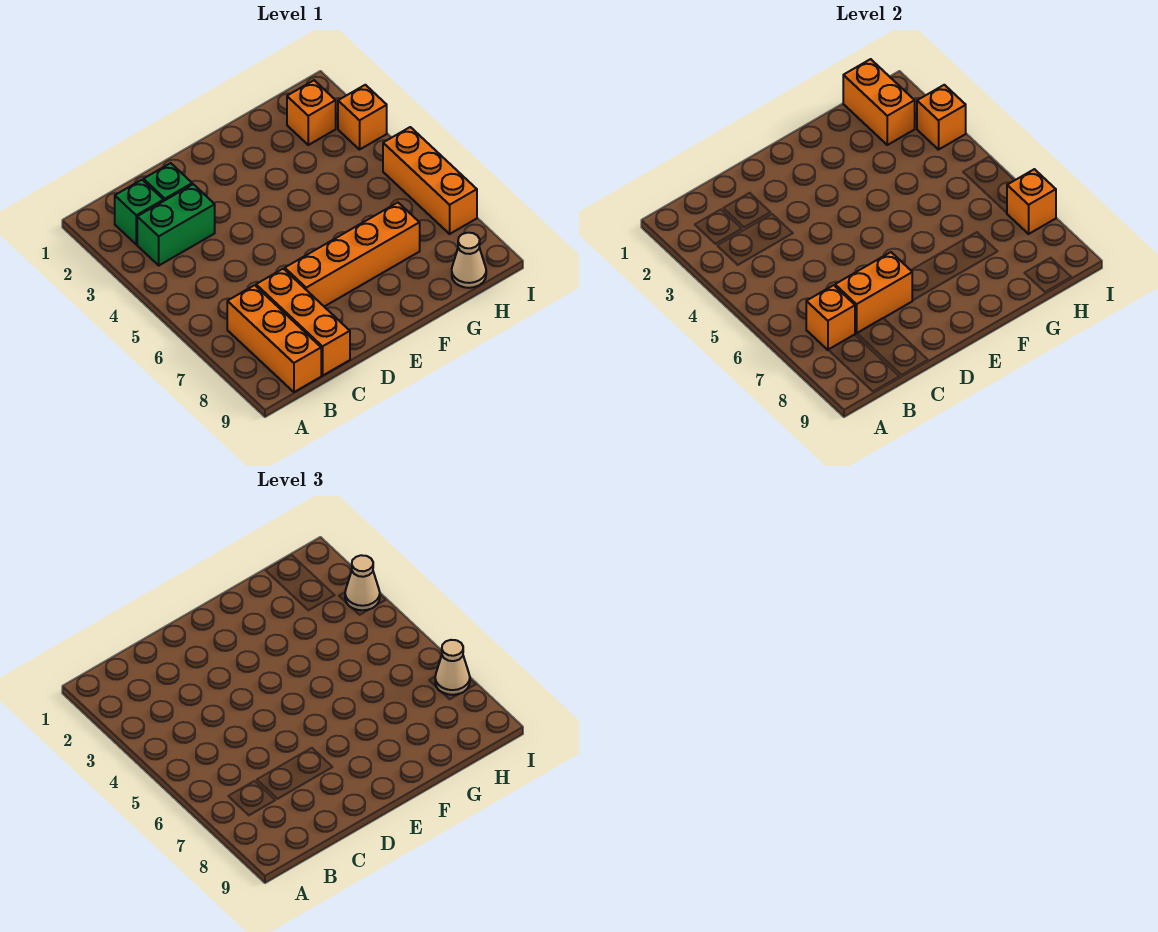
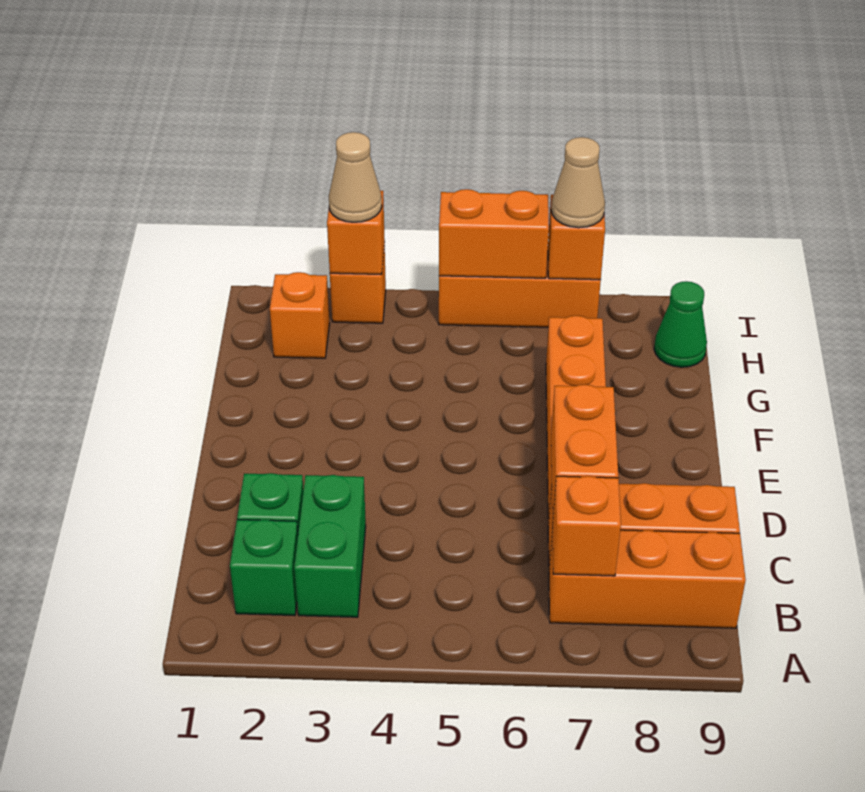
orange 1x2 brick [843,59,915,145] -> orange 1x2 brick moved to [439,189,549,278]
tan 1x1 cone [452,233,486,288] -> green 1x1 cone [654,281,707,367]

